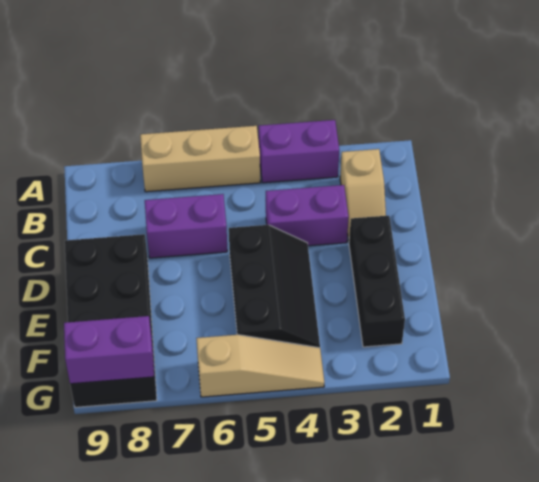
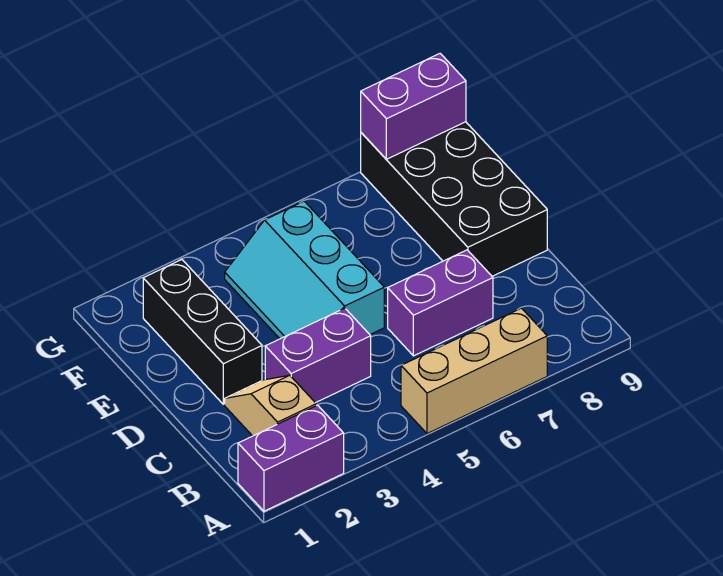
purple 1x2 brick [259,120,339,183] -> purple 1x2 brick moved to [238,405,344,511]
black 2x3 slope [229,225,320,348] -> cyan 2x3 slope [225,201,384,339]
tan 1x3 slope [196,335,324,397] -> none

